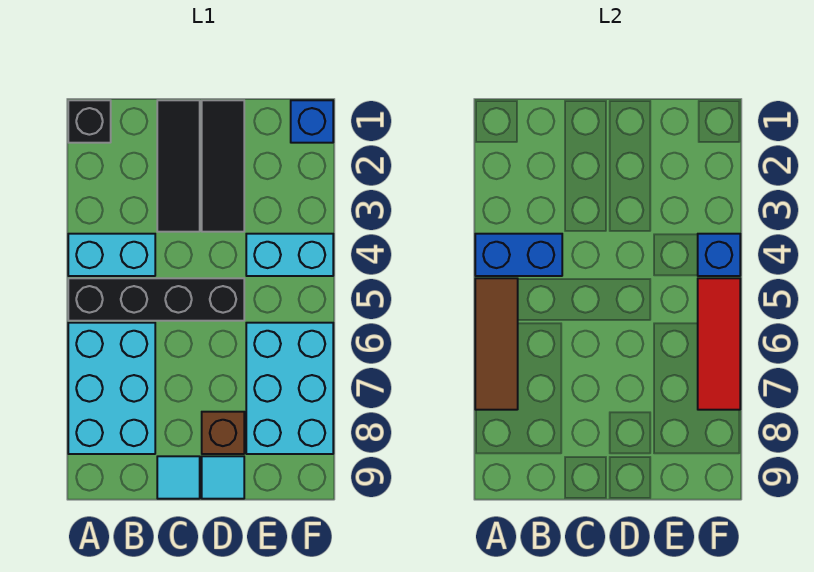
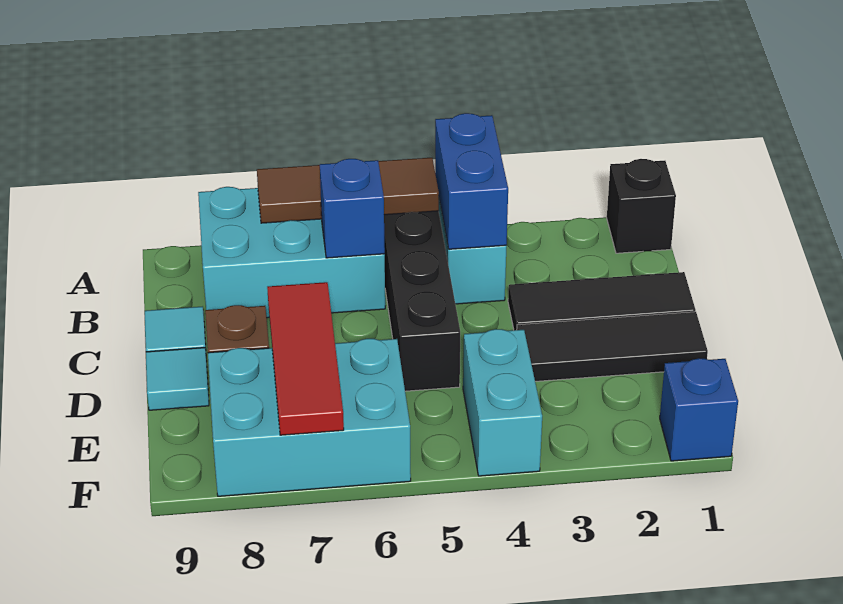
blue 1x1 brick [698,234,740,276] -> blue 1x1 brick moved to [320,159,385,258]
red 1x3 tile [698,278,740,410] -> red 1x3 tile turned to [267,282,344,435]

